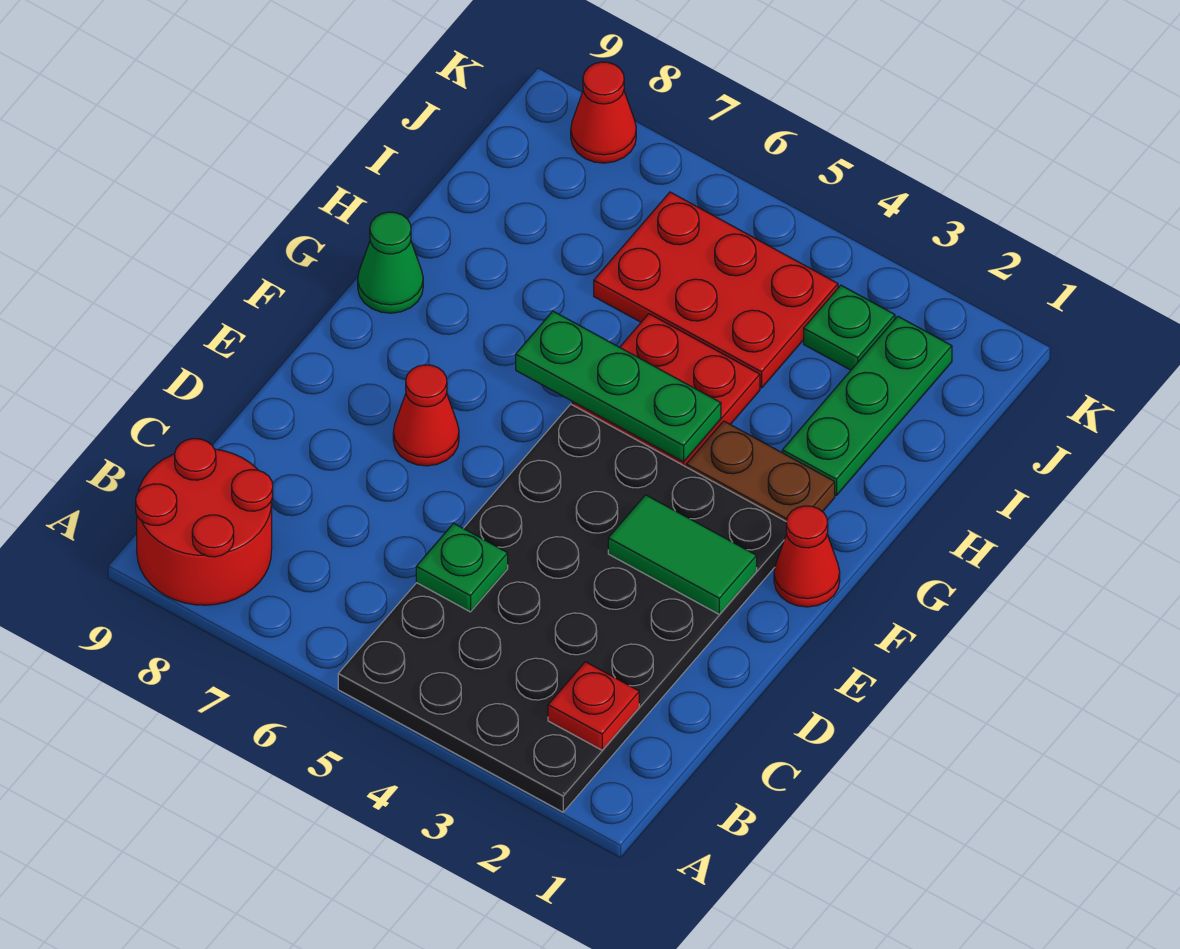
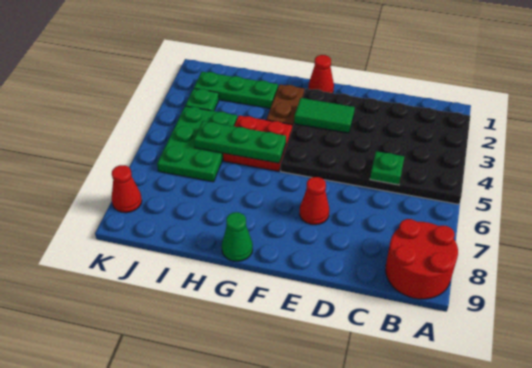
red 1x1 plate [548,662,639,750] -> none
green 1x2 tile [608,495,757,615] -> green 1x2 tile turned to [294,98,355,133]
green 1x3 plate [516,311,721,462] -> green 1x3 plate turned to [194,121,286,163]
red 2x3 plate [594,192,838,388] -> green 2x3 plate [157,106,237,182]

